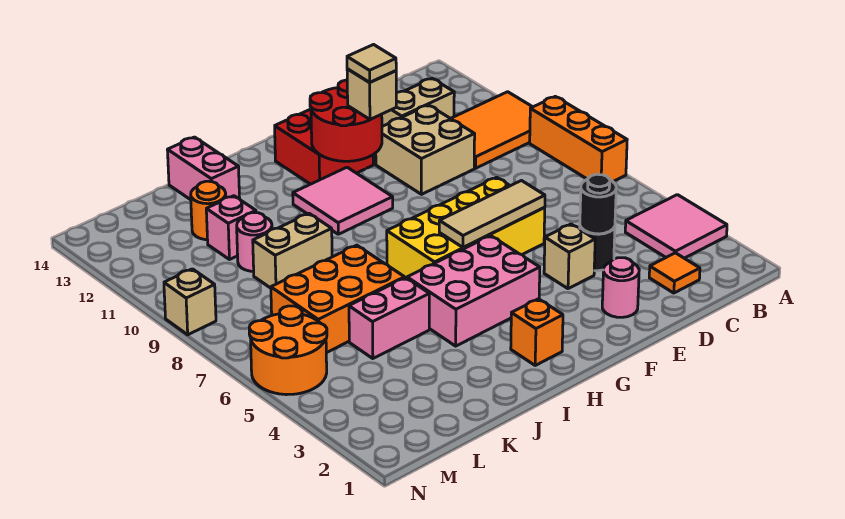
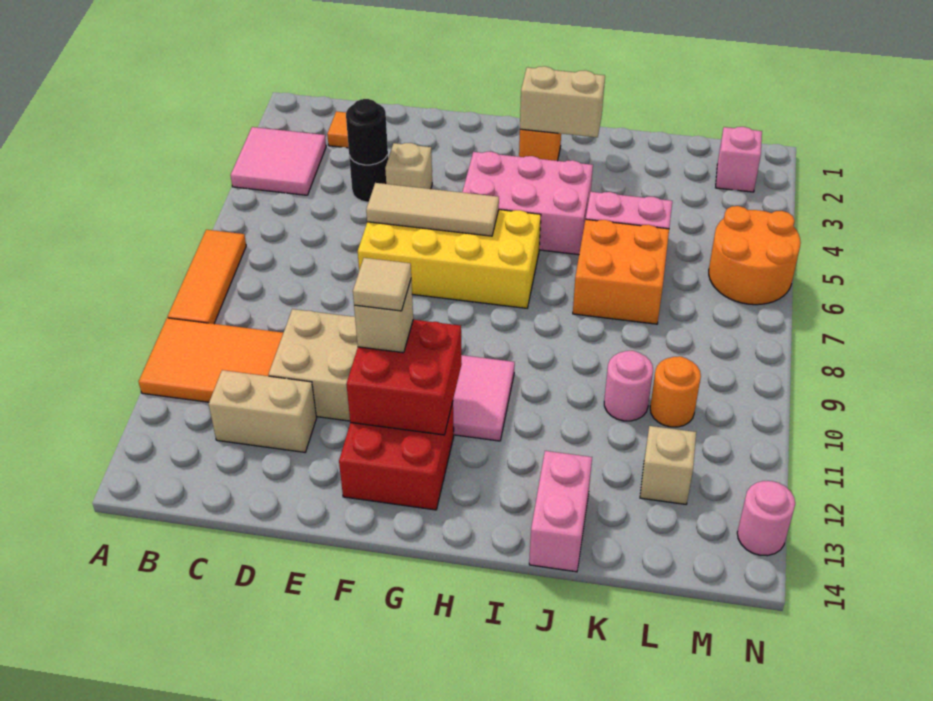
orange 1x3 brick [530,96,627,181] -> orange 1x3 tile [168,230,246,324]
pink 1x1 round brick [602,258,639,317] -> pink 1x1 round brick moved to [737,481,795,556]
red 2x2 round brick [310,80,382,161] -> red 2x2 brick [346,320,462,435]
orange 2x3 brick [271,245,405,353] -> orange 2x2 brick [573,219,669,324]
tan 1x2 brick [253,214,332,288] -> tan 1x2 brick moved to [520,66,605,137]
pink 1x1 brick [206,196,256,259] -> pink 1x1 brick moved to [716,127,762,192]
orange 1x1 round brick [191,181,226,240] -> orange 1x1 round brick moved to [650,356,701,427]
tan 1x1 brick [164,269,216,335] -> tan 1x1 brick moved to [640,426,696,504]

